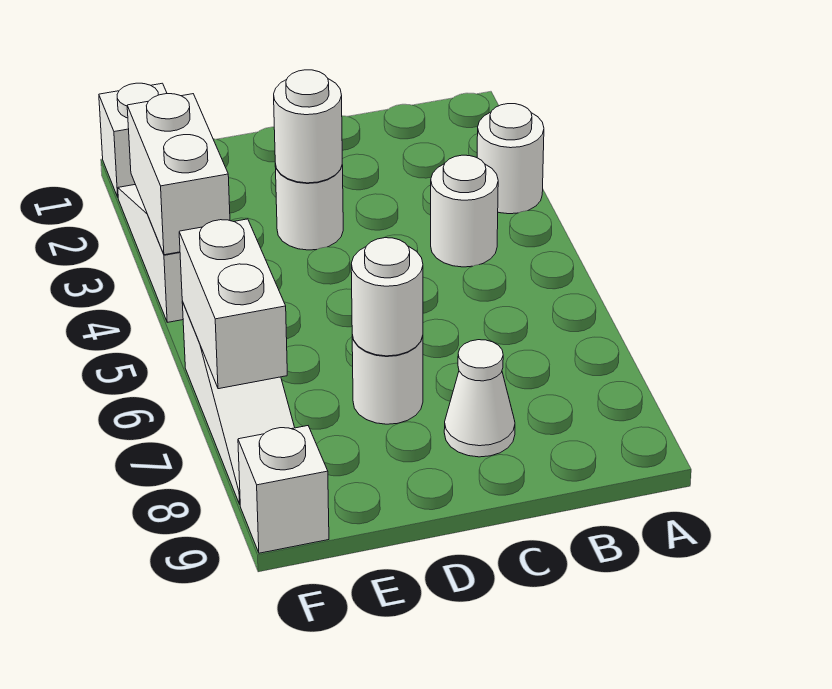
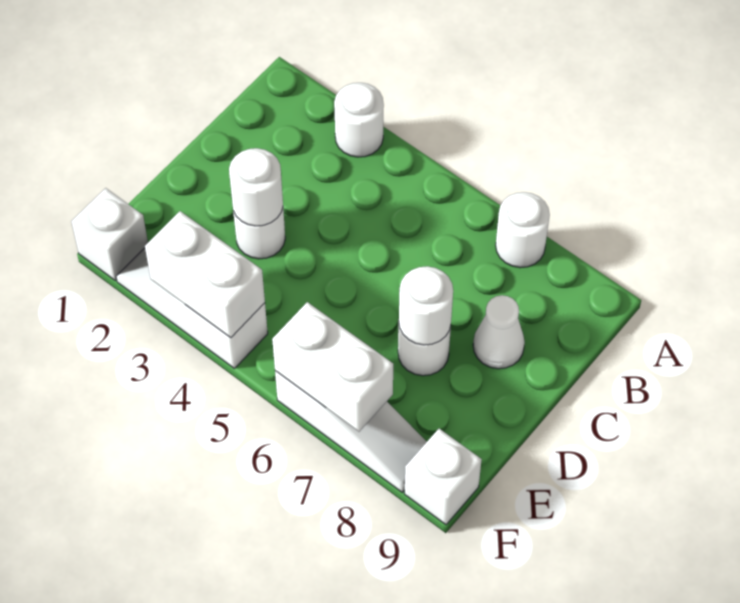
white 1x1 round brick [431,155,498,267] -> white 1x1 round brick moved to [496,192,550,268]

